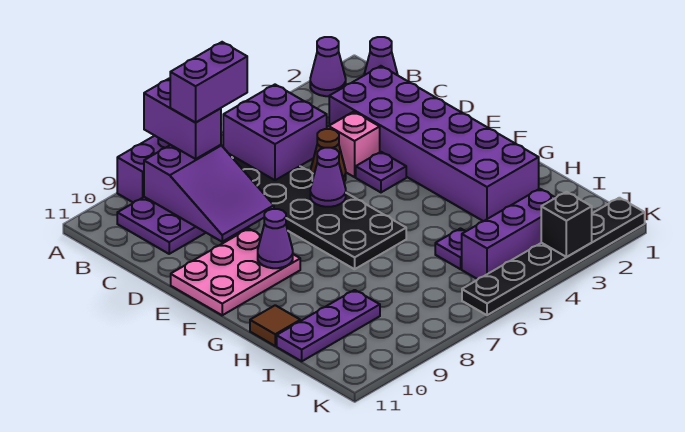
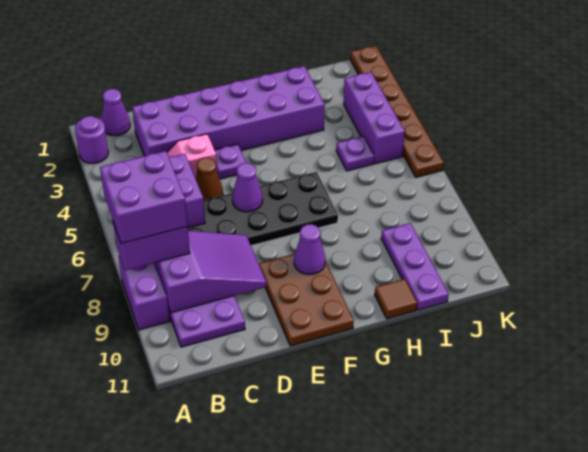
purple 1x1 cone [310,37,346,96] -> purple 1x1 round brick [75,116,108,164]
purple 1x2 brick [170,42,247,123] -> purple 2x2 brick [100,151,188,243]
pink 2x3 plate [171,229,300,315] -> brown 2x3 plate [259,254,354,346]
black 1x6 plate [462,198,645,315] -> brown 1x6 plate [350,46,444,177]
black 1x1 brick [541,192,592,257] -> none

